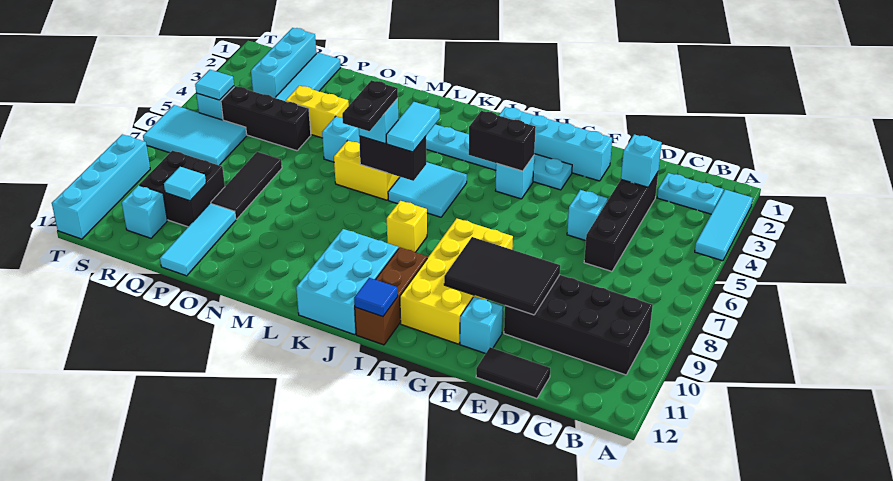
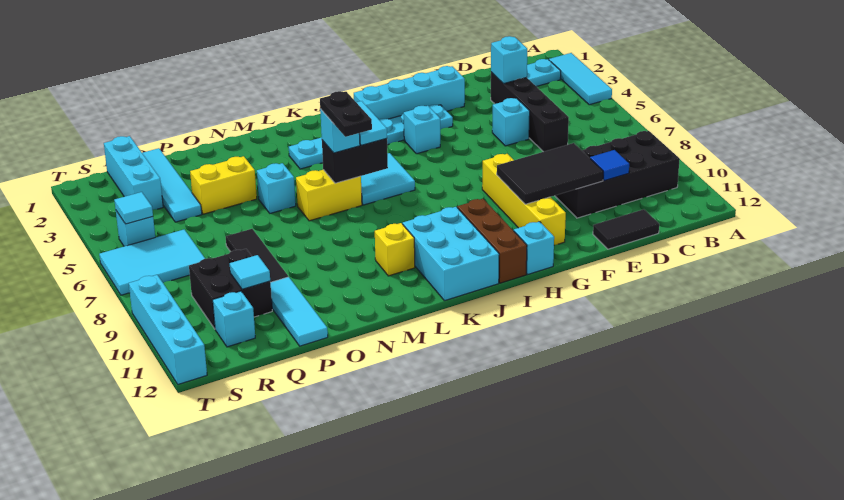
cyan 1x1 brick [460,297,503,354] -> cyan 1x1 brick moved to [514,222,554,275]
yellow 2x4 brick [400,218,513,344] -> yellow 1x4 brick [482,154,566,245]
black 1x2 brick [469,111,536,171] -> none
blue 1x1 tile [354,278,398,317] -> blue 1x1 tile moved to [590,150,629,181]
yellow 1x1 brick [387,201,427,252] -> yellow 1x1 brick moved to [375,223,415,276]
black 1x3 brick [221,86,311,151] -> none

